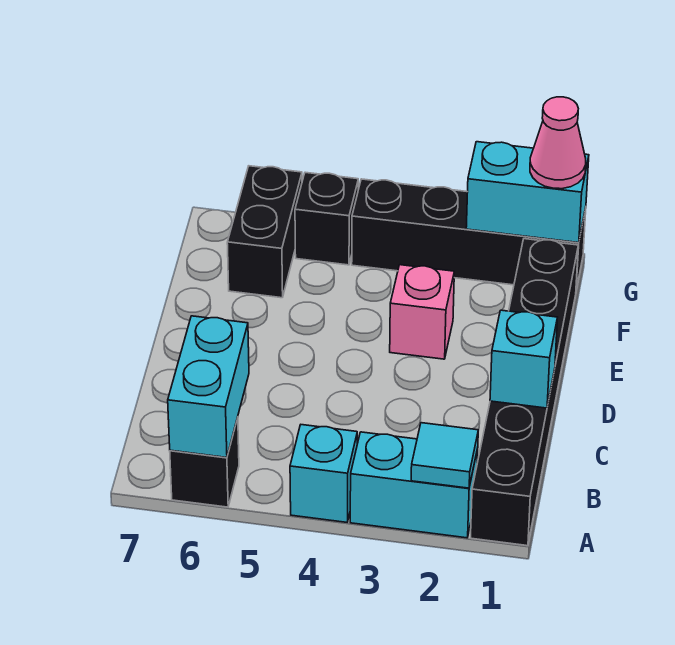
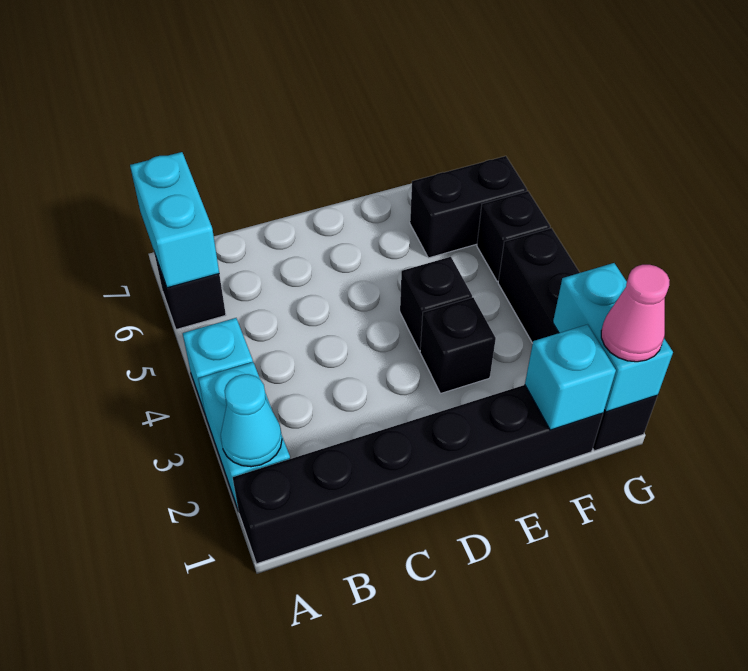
cyan 1x1 tile [411,423,478,488] -> cyan 1x1 cone [221,374,282,467]
cyan 1x2 brick [168,316,249,458] -> cyan 1x2 brick turned to [130,152,219,288]
cyan 1x1 brick [490,310,557,408] -> cyan 1x1 brick moved to [525,325,616,430]
pink 1x1 brick [390,265,454,359] -> black 1x1 brick [420,297,496,394]
none -> black 1x1 brick [400,257,472,351]

